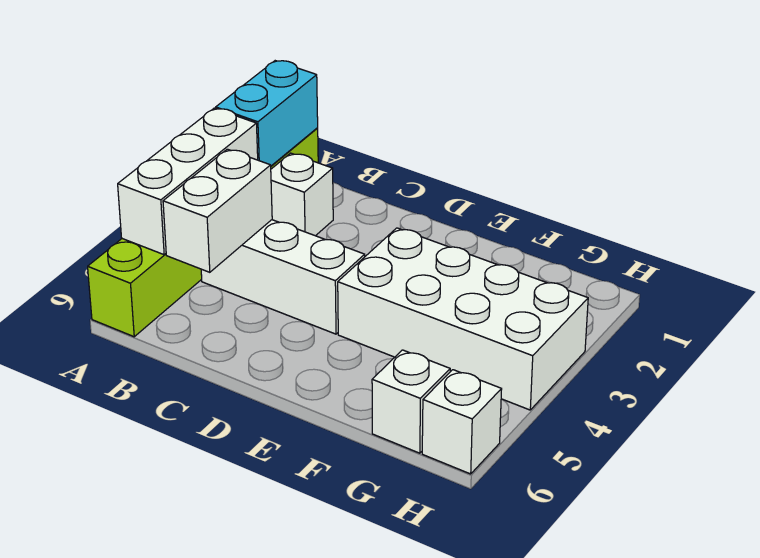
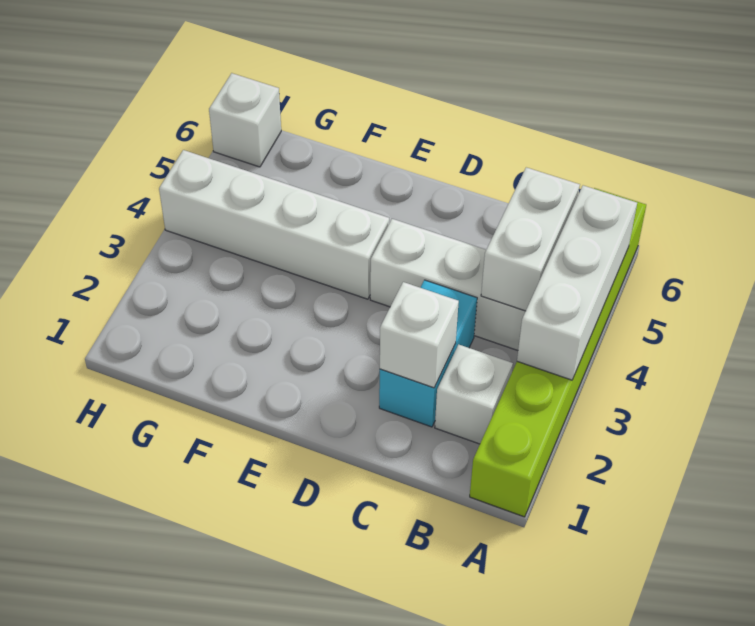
cyan 1x2 brick [216,61,318,166] -> cyan 1x2 brick moved to [379,280,477,427]
white 2x4 brick [338,228,588,410] -> white 1x4 brick [159,150,389,299]
white 1x1 brick [372,350,450,453] -> white 1x1 brick moved to [380,282,459,388]

